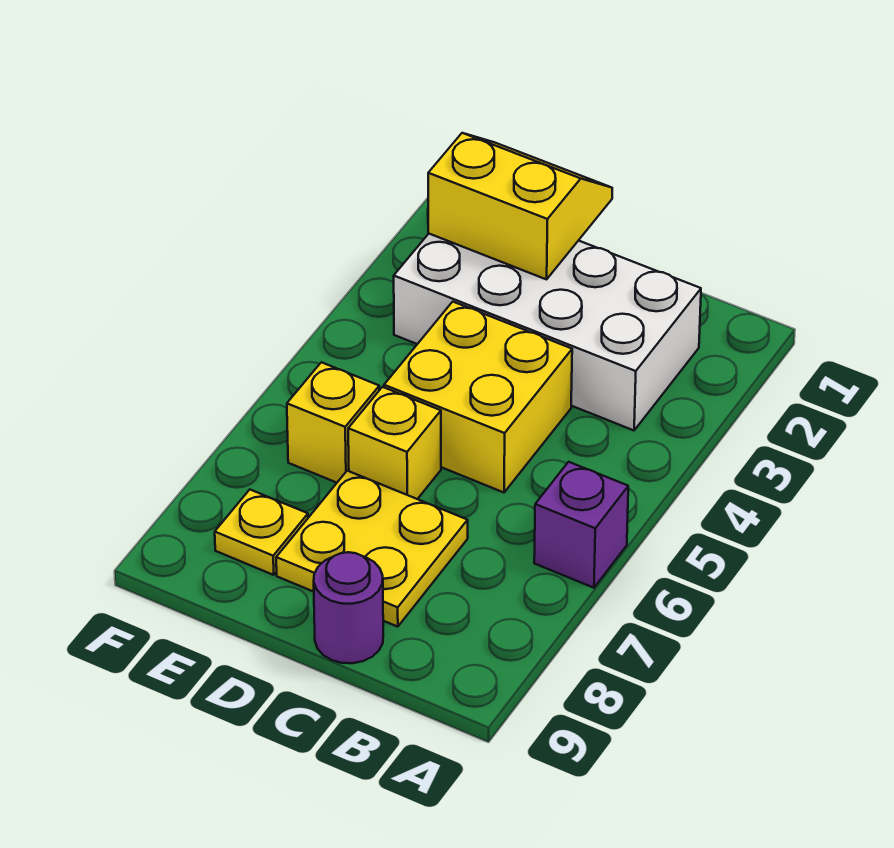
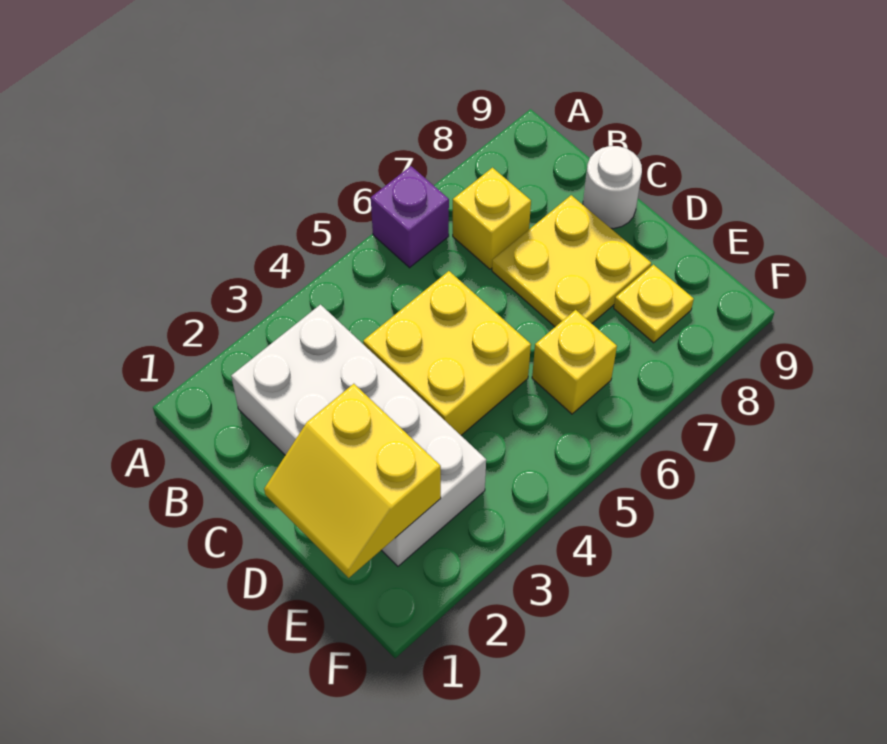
purple 1x1 round brick [314,552,383,663] -> white 1x1 round brick [583,146,642,229]
yellow 1x1 brick [348,387,441,499] -> yellow 1x1 brick moved to [453,168,531,269]

